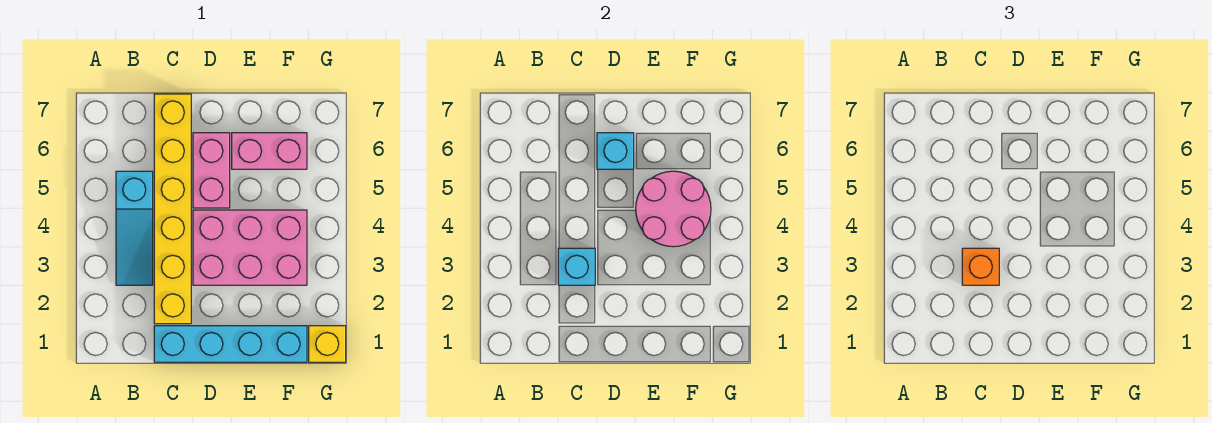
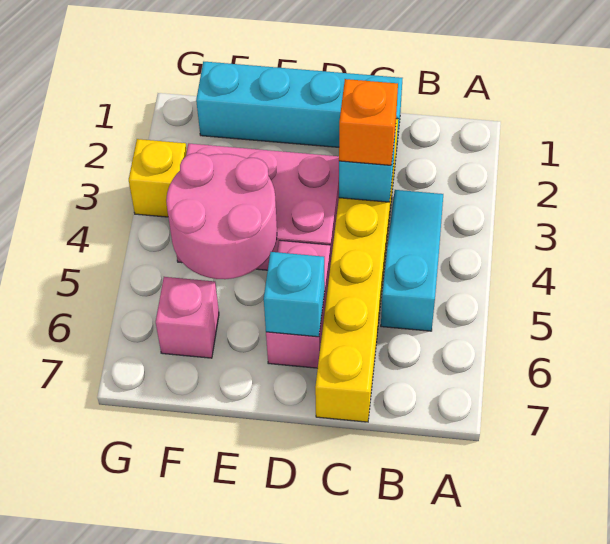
pink 1x2 brick [232,133,307,169] -> pink 1x1 brick [156,277,219,358]
yellow 1x1 brick [309,326,346,362] -> yellow 1x1 brick moved to [129,139,187,217]

